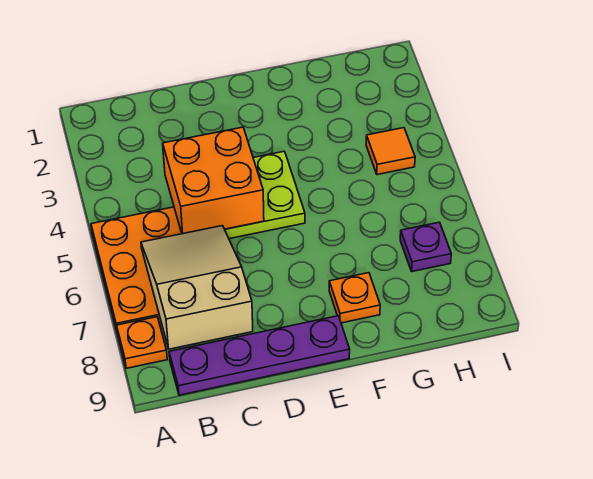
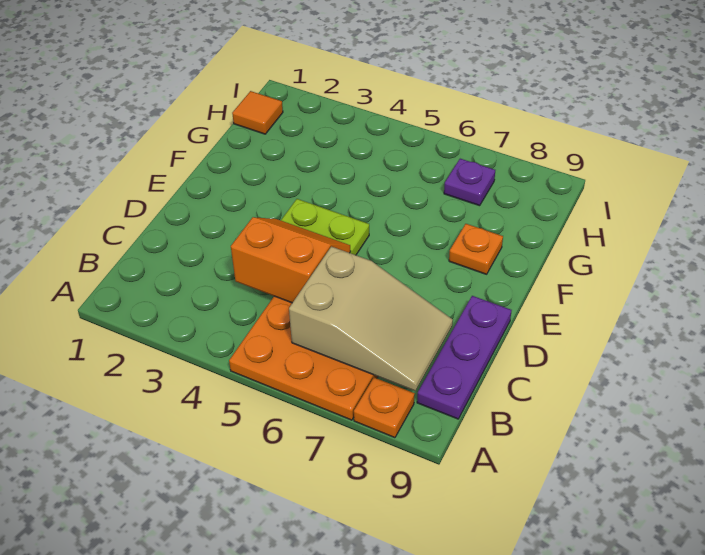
tan 2x3 slope [141,226,253,349] -> tan 2x3 slope turned to [289,246,453,391]
purple 1x4 plate [169,316,350,395] -> purple 1x3 plate [417,296,512,419]
orange 2x2 brick [163,127,264,234] -> orange 2x2 slope [231,217,351,303]
orange 1x1 tile [366,128,415,175] -> orange 1x1 tile moved to [232,91,283,134]

